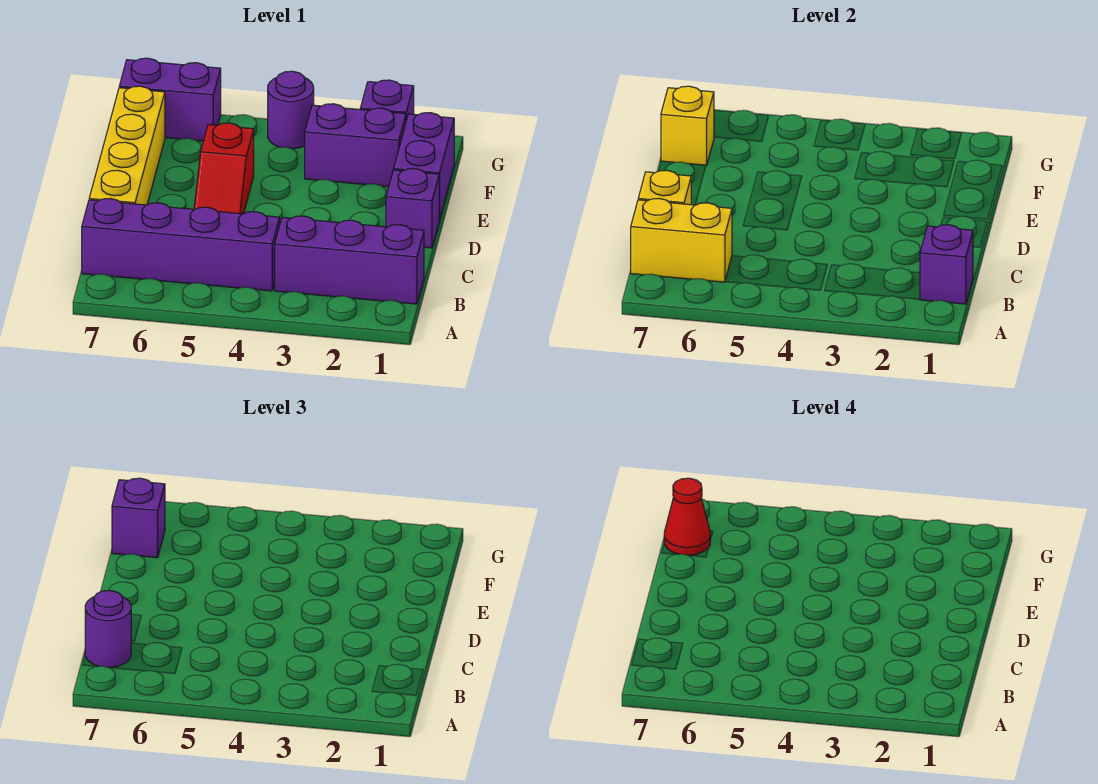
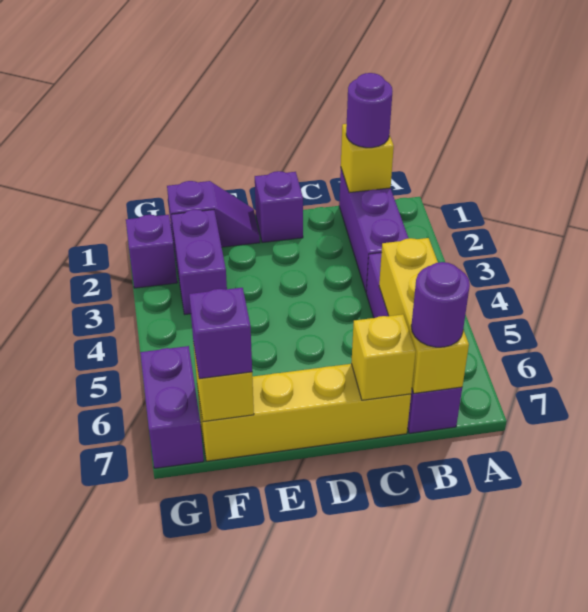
purple 1x1 brick [920,225,973,304] -> yellow 1x1 brick [341,124,394,193]
yellow 1x2 brick [631,198,732,282] -> yellow 1x3 brick [379,238,469,393]
red 1x2 slope [194,123,254,214] -> none
purple 1x2 brick [394,113,454,220] -> purple 1x2 slope [167,181,260,249]
red 1x1 cone [664,478,710,556] -> none
purple 1x1 round brick [268,71,314,149] -> purple 1x1 round brick moved to [346,73,392,148]

